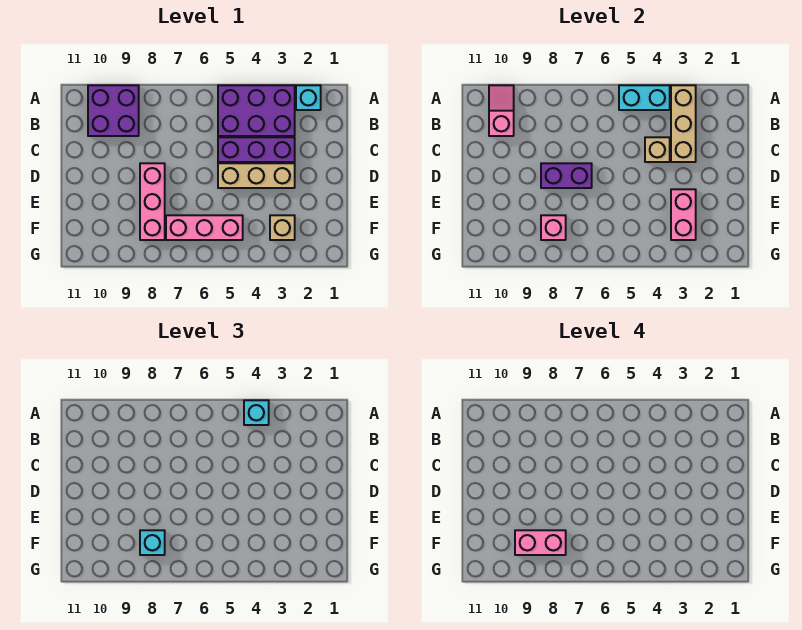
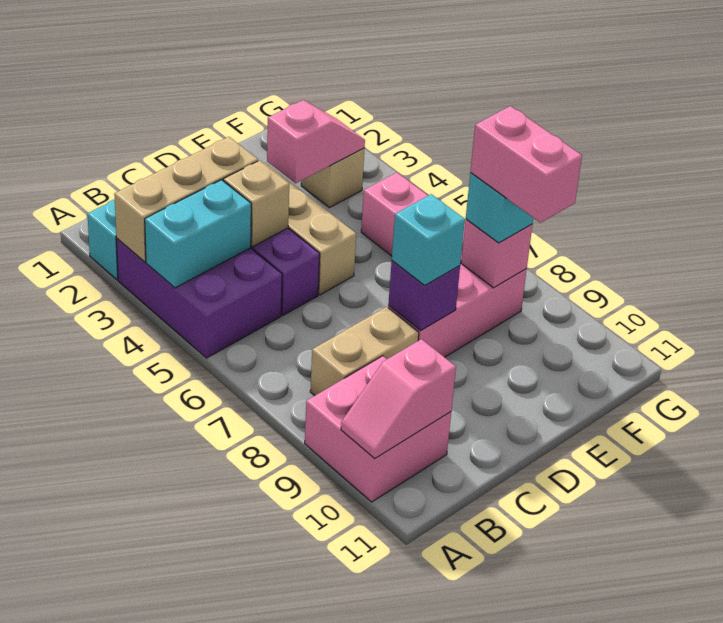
cyan 1x2 brick [619,85,670,110] -> cyan 1x2 brick turned to [145,180,251,288]
cyan 1x1 brick [244,400,269,425] -> cyan 1x1 brick moved to [392,194,465,285]
purple 2x2 brick [88,85,139,136] -> pink 2x2 brick [305,356,451,502]
none -> tan 1x2 brick [310,307,419,396]
purple 1x2 brick [541,163,592,188] -> purple 1x1 brick [388,261,460,331]
pink 1x2 brick [671,189,696,240] -> pink 1x2 slope [267,100,365,183]

